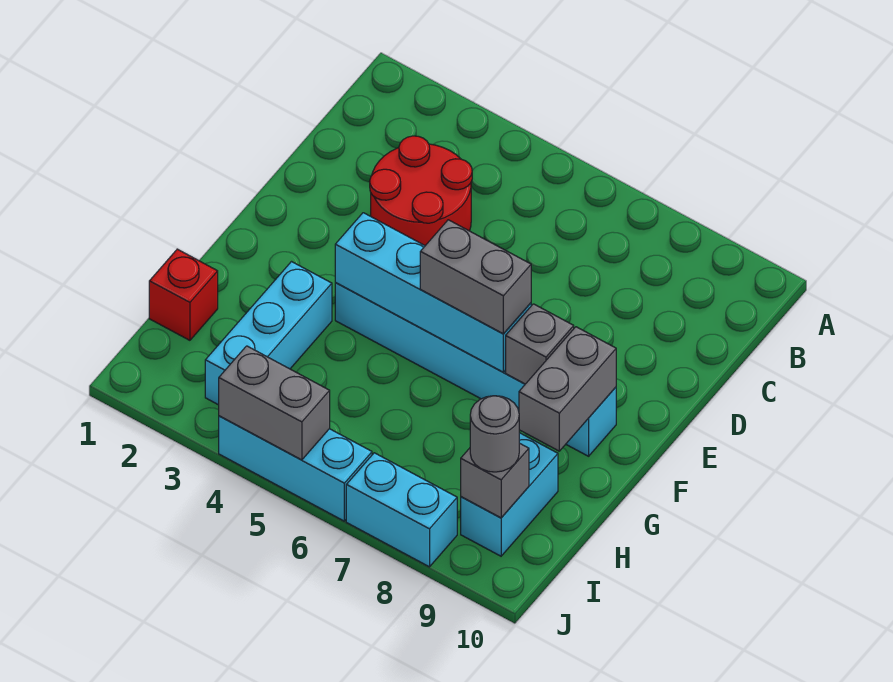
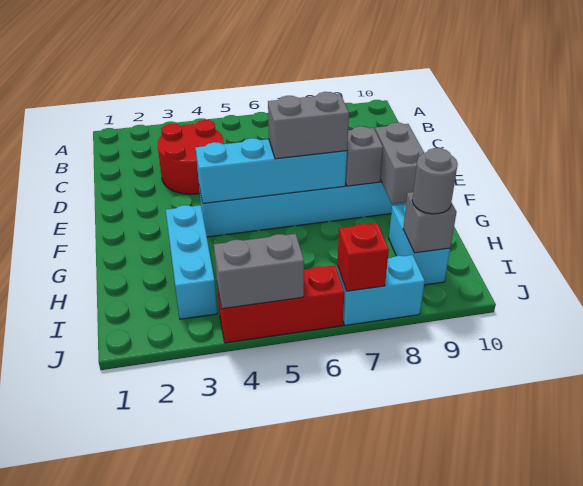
red 1x1 brick [149,249,218,340] -> red 1x1 brick moved to [337,223,389,291]
cyan 1x3 brick [219,416,372,521] -> red 1x3 brick [217,265,345,343]

